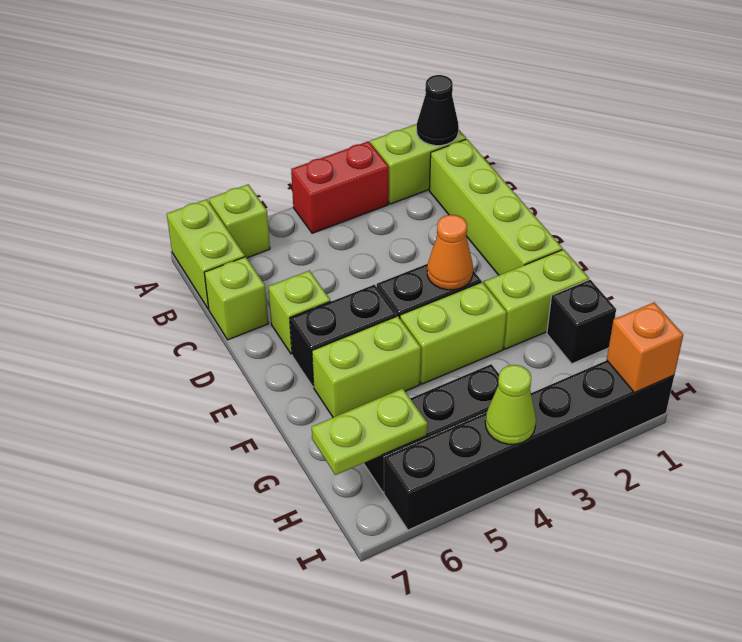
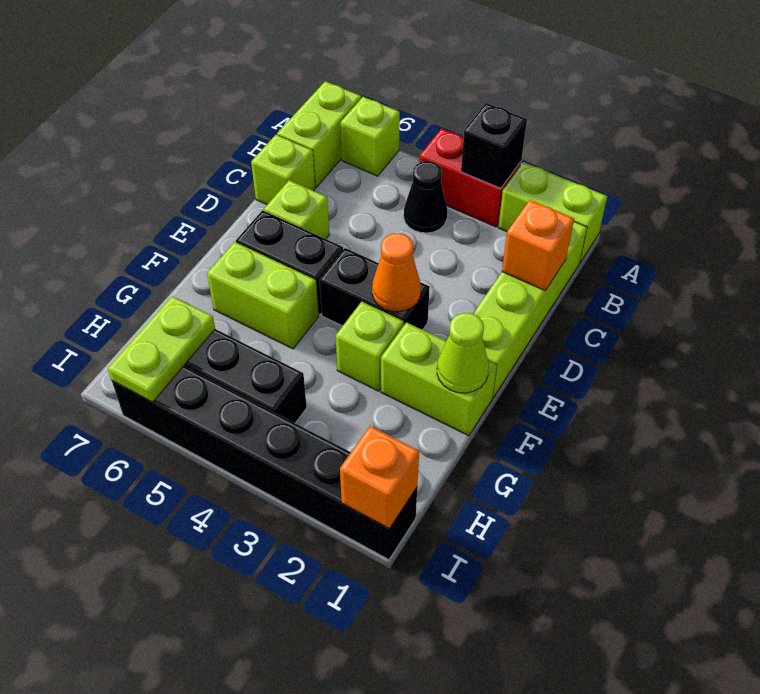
black 1x1 cone [417,75,459,146] -> black 1x1 cone moved to [404,161,447,233]
none -> orange 1x1 brick [502,200,574,290]
lime 1x2 brick [400,282,507,384] -> lime 1x1 brick [336,302,404,391]
black 1x1 brick [547,280,616,364] -> black 1x1 brick moved to [461,103,527,189]
lime 1x2 plate [312,388,427,475] -> lime 1x2 plate turned to [108,296,215,402]
lime 1x1 cone [485,365,536,444] -> lime 1x1 cone moved to [437,313,489,393]

